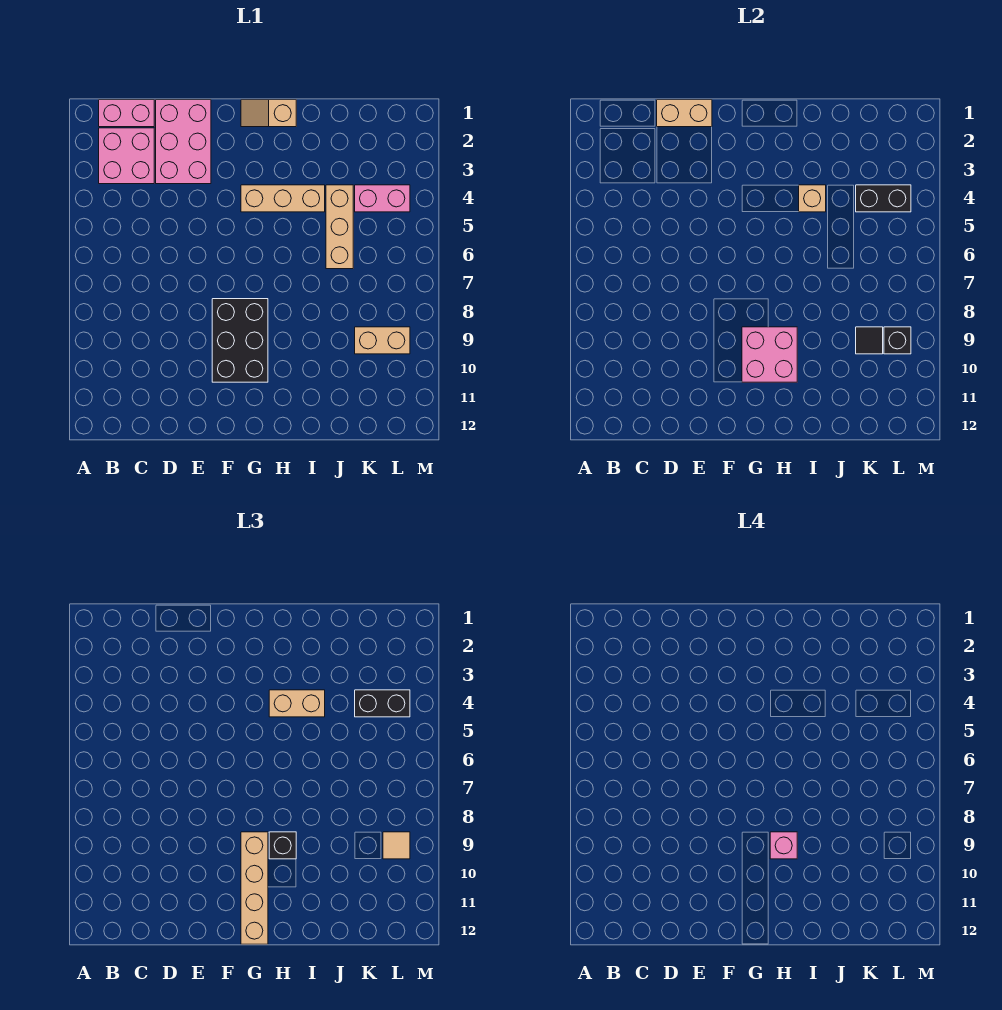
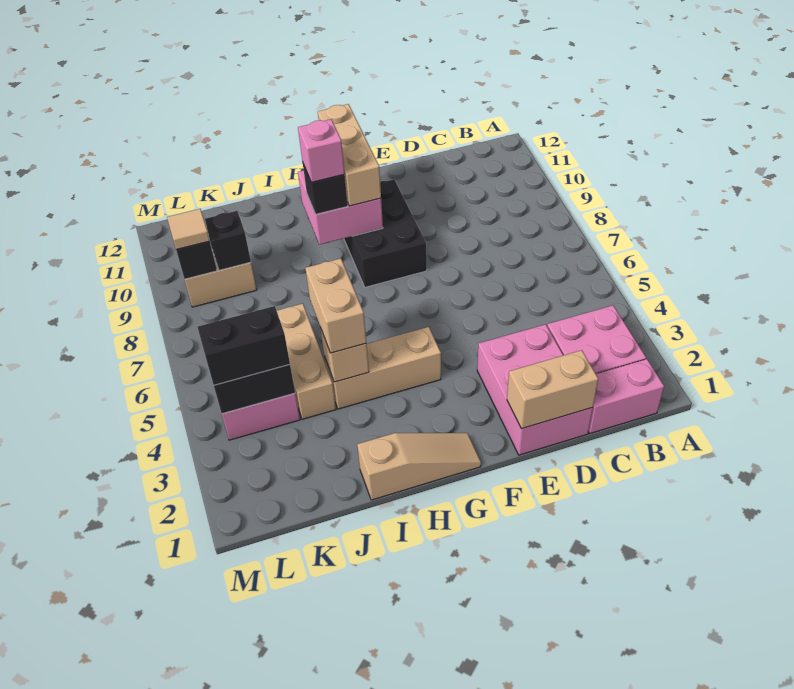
tan 1x2 slope [241,100,296,127] -> tan 1x3 slope [357,433,481,500]
tan 1x4 brick [241,832,268,944] -> tan 1x3 brick [318,104,381,206]
tan 1x2 brick [269,690,325,717] -> tan 1x2 brick turned to [305,258,366,353]
black 1x1 tile [856,327,883,354] -> black 1x1 brick [205,211,251,270]

